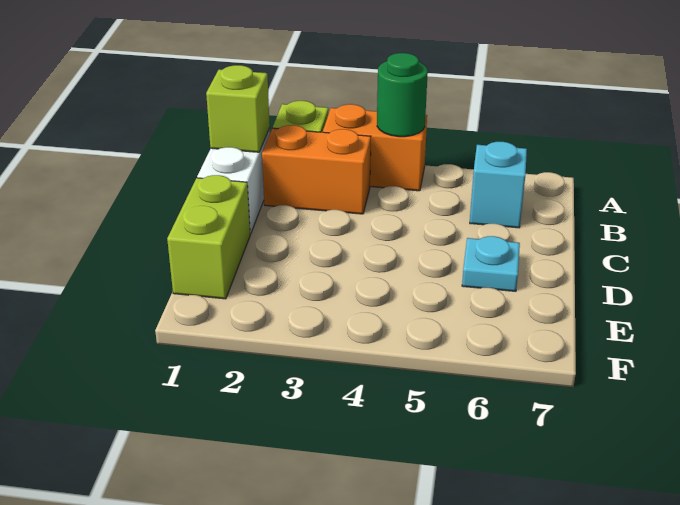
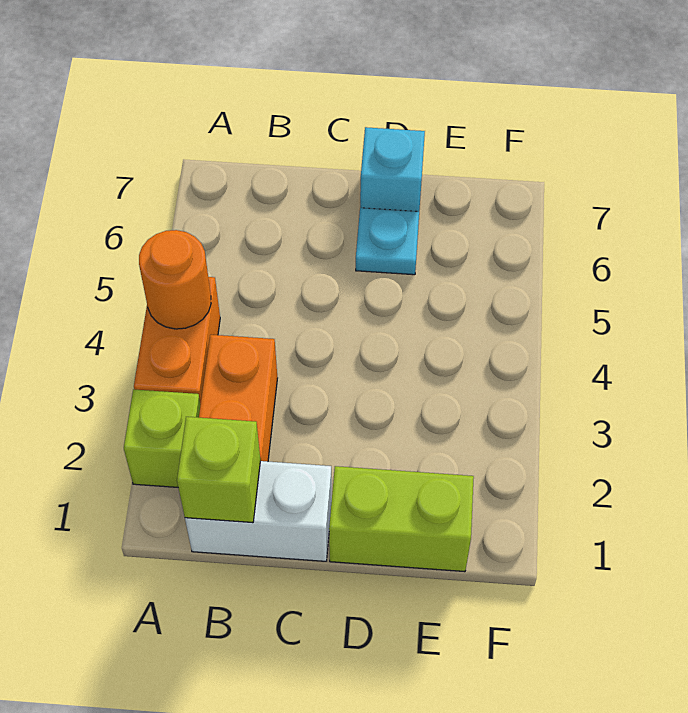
green 1x1 round brick [377,53,428,137] -> orange 1x1 round brick [139,230,211,329]
cyan 1x1 brick [470,142,527,228] -> cyan 1x1 brick moved to [360,127,425,212]

